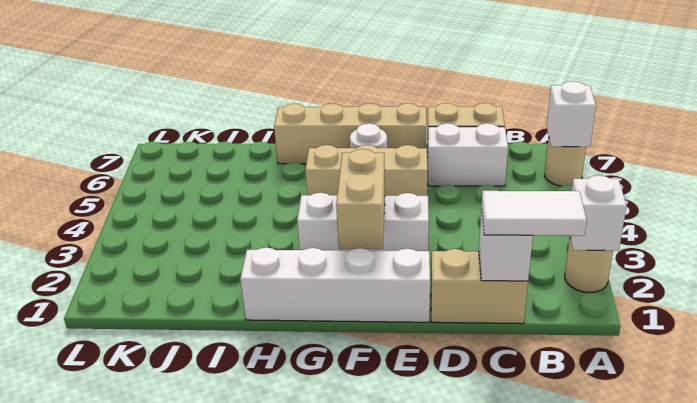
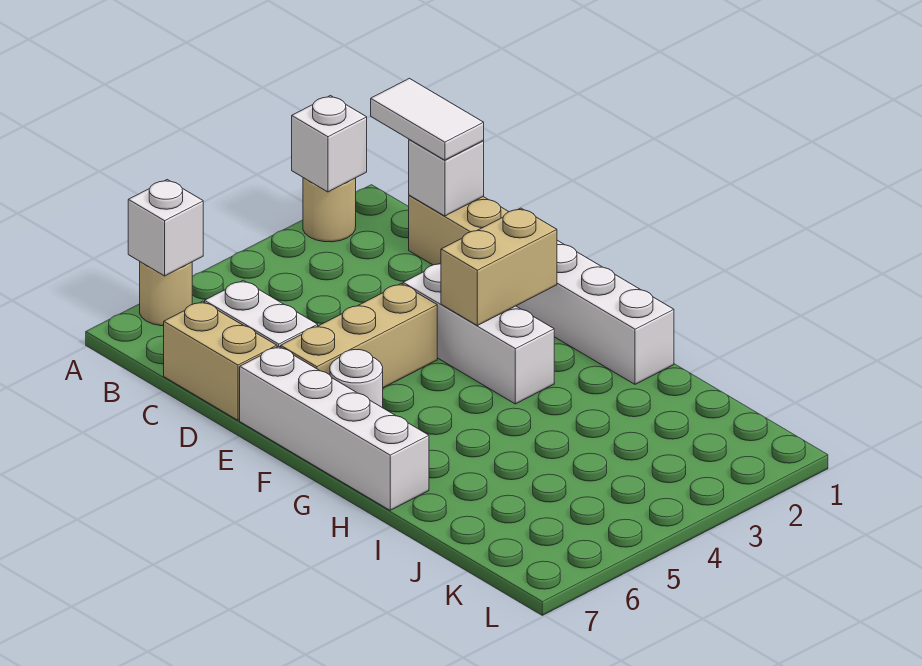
tan 1x3 brick [305,145,428,196] -> tan 1x3 brick turned to [281,284,437,388]
tan 1x4 brick [274,103,426,164] -> white 1x4 brick [240,346,429,510]

